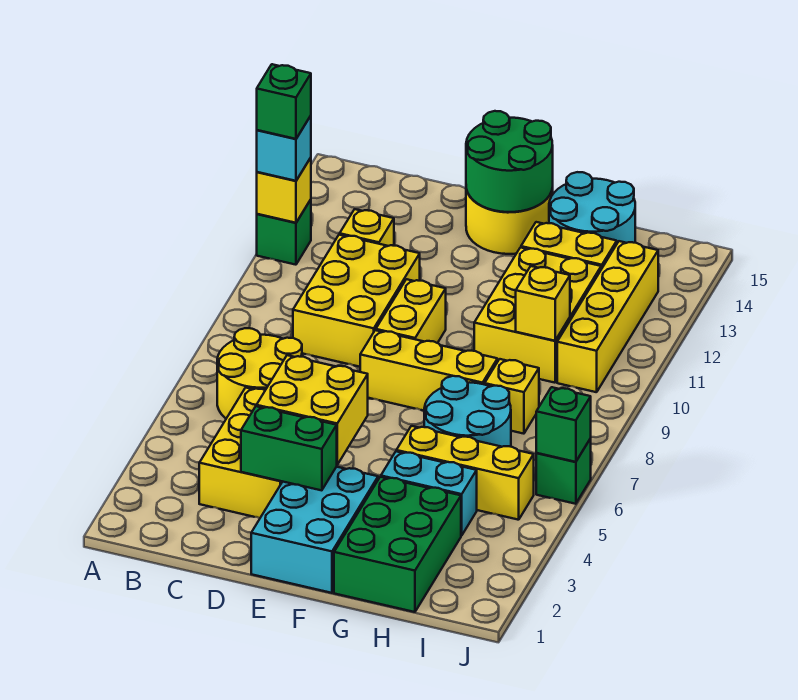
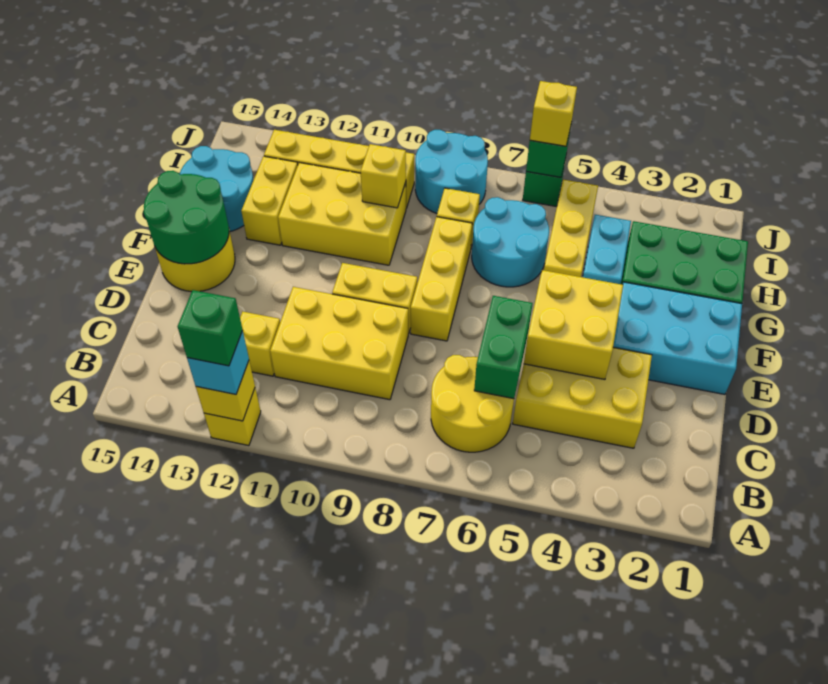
green 1x1 brick [257,200,311,265] -> yellow 1x1 brick [204,388,261,446]
green 1x2 brick [241,406,337,490] -> green 1x2 brick moved to [474,296,533,399]
none -> cyan 2x2 round brick [415,130,488,213]
none -> yellow 1x1 brick [530,81,577,146]

